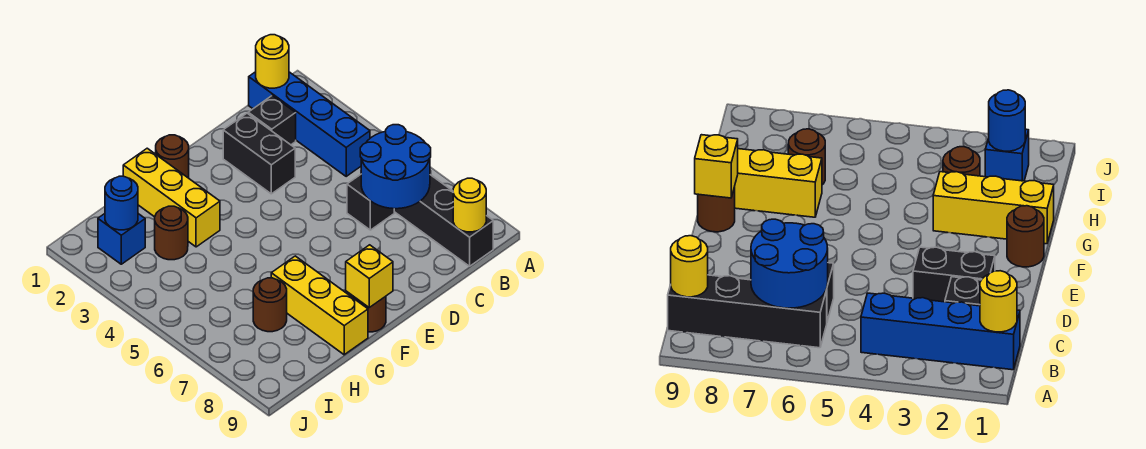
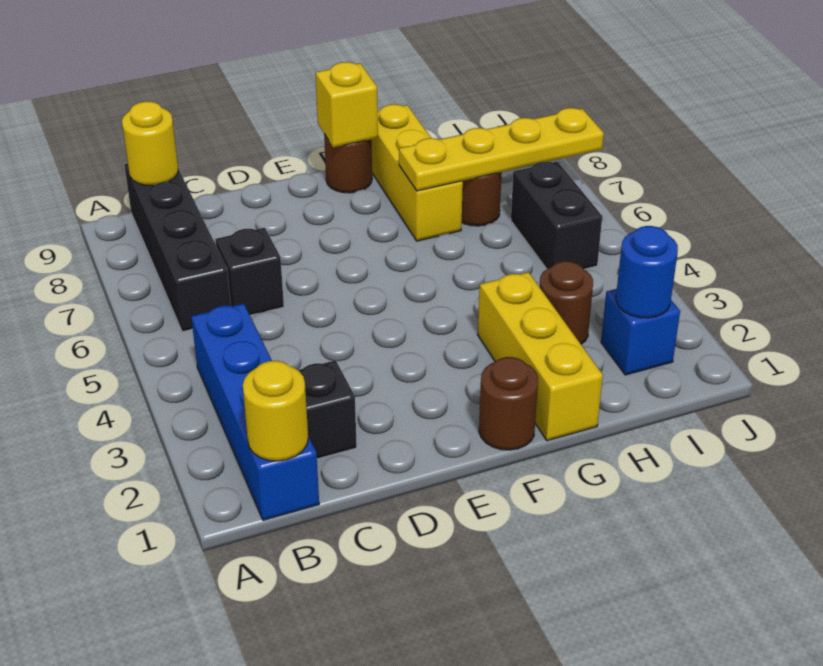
blue 2x2 round brick [360,125,431,209] -> none
black 1x2 brick [223,113,295,194] -> black 1x2 brick moved to [511,161,602,269]
none -> yellow 1x4 plate [399,108,604,191]

